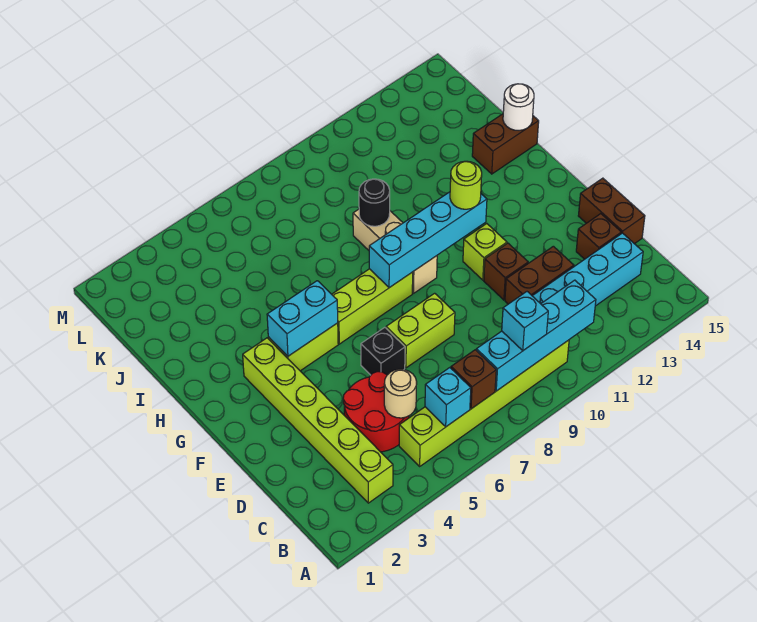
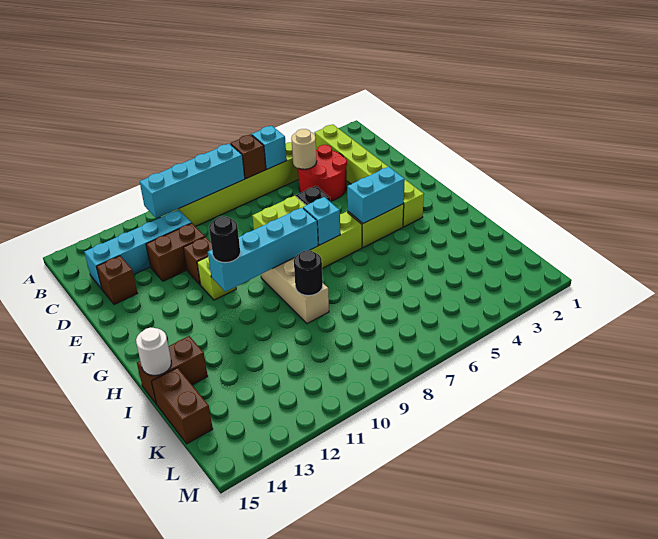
cyan 1x1 brick [502,292,548,351] -> cyan 1x1 brick moved to [303,197,340,245]
brown 1x2 brick [578,178,645,244] -> brown 1x2 brick moved to [152,368,213,444]
lime 1x1 round brick [450,161,482,209] -> black 1x1 round brick [209,216,240,263]

